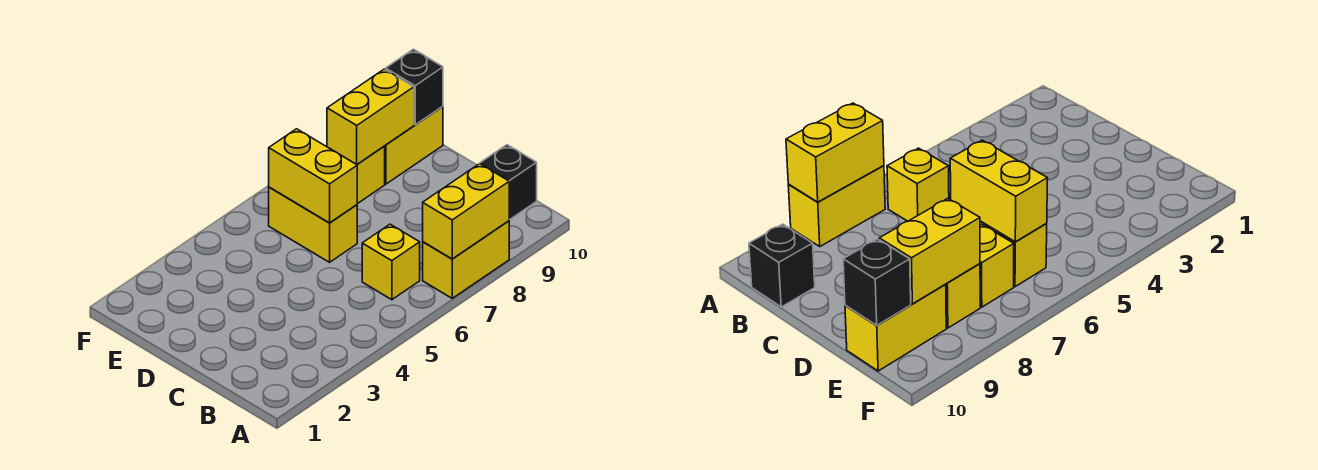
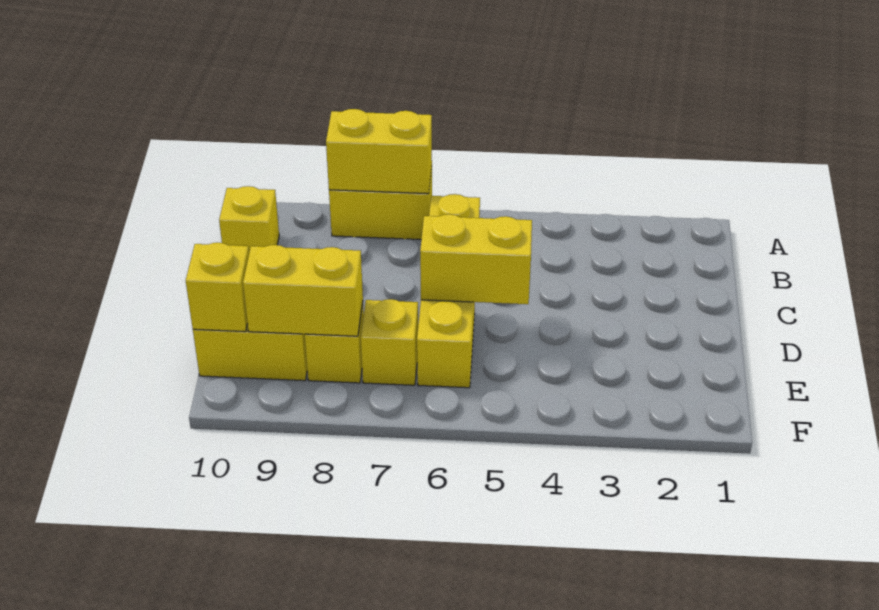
black 1x1 brick [479,145,537,220] -> yellow 1x1 brick [219,186,279,252]
yellow 1x2 brick [269,129,357,223] -> yellow 1x2 brick turned to [420,214,532,304]
black 1x1 brick [386,49,443,125] -> yellow 1x1 brick [186,243,249,332]

